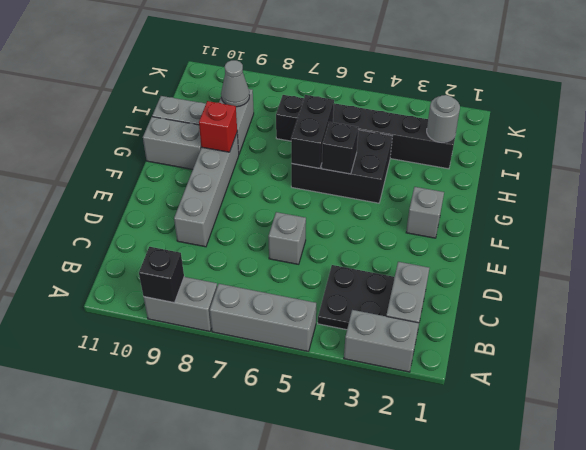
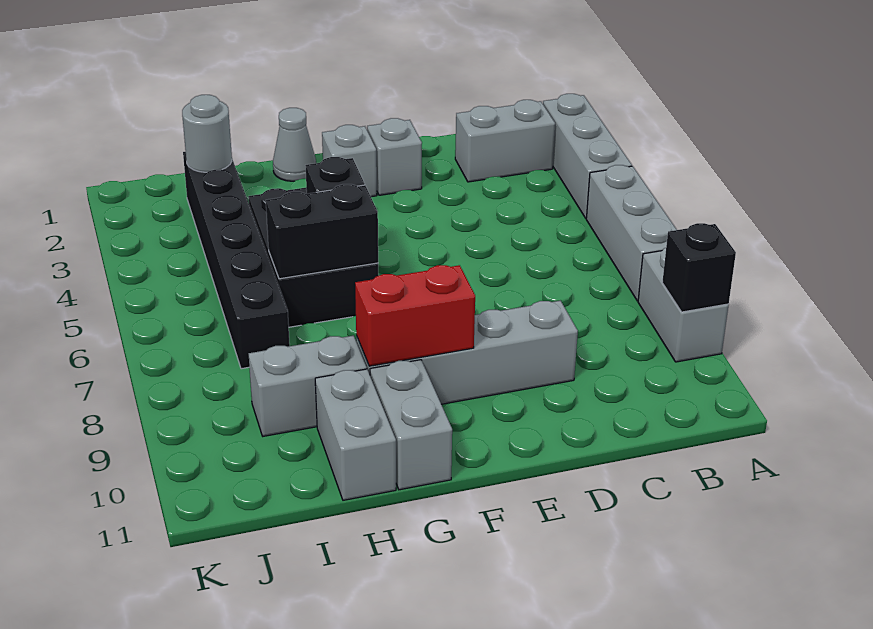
grey 1x2 brick [344,310,419,372] -> grey 1x3 brick [543,94,632,218]
black 2x2 plate [318,265,394,330] -> none
grey 1x1 brick [268,212,306,264] -> grey 1x1 brick moved to [367,118,422,195]
red 1x1 brick [199,101,237,152] -> red 1x2 brick [355,265,475,366]
grey 1x1 cone [221,60,250,107] -> grey 1x1 cone moved to [273,108,316,181]

